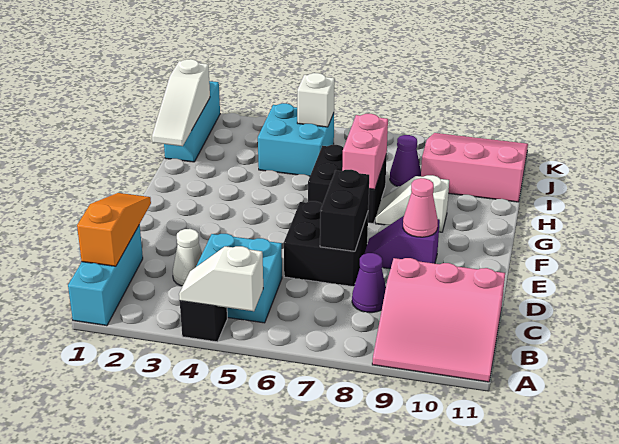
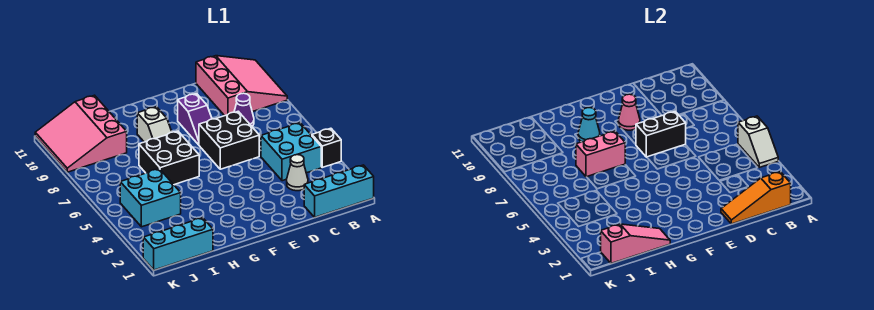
none -> cyan 1x1 cone [578,108,600,142]
white 1x3 slope [152,59,210,146] -> pink 1x3 slope [601,224,670,263]
purple 1x1 cone [390,135,421,186] -> none
white 1x1 brick [297,73,335,127] -> none

